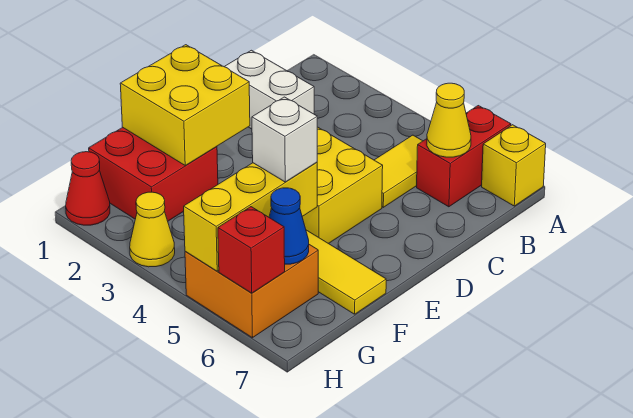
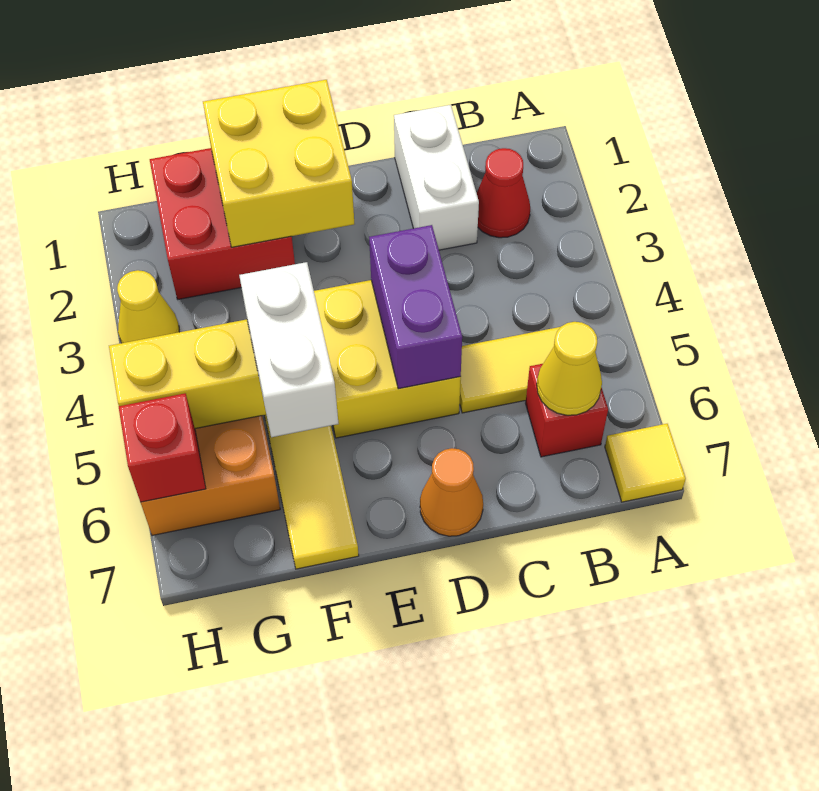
red 1x2 brick [417,106,511,207] -> red 1x1 brick [526,364,608,457]
yellow 1x1 brick [482,125,546,206] -> yellow 1x1 tile [605,424,686,502]
none -> purple 1x2 brick [369,225,462,389]
none -> orange 1x1 cone [420,448,483,536]
white 1x1 brick [252,97,317,182] -> white 1x2 brick [239,262,339,437]
blue 1x1 cone [269,188,309,264] -> none
red 1x1 cone [66,152,110,225] -> red 1x1 cone moved to [477,148,530,238]

